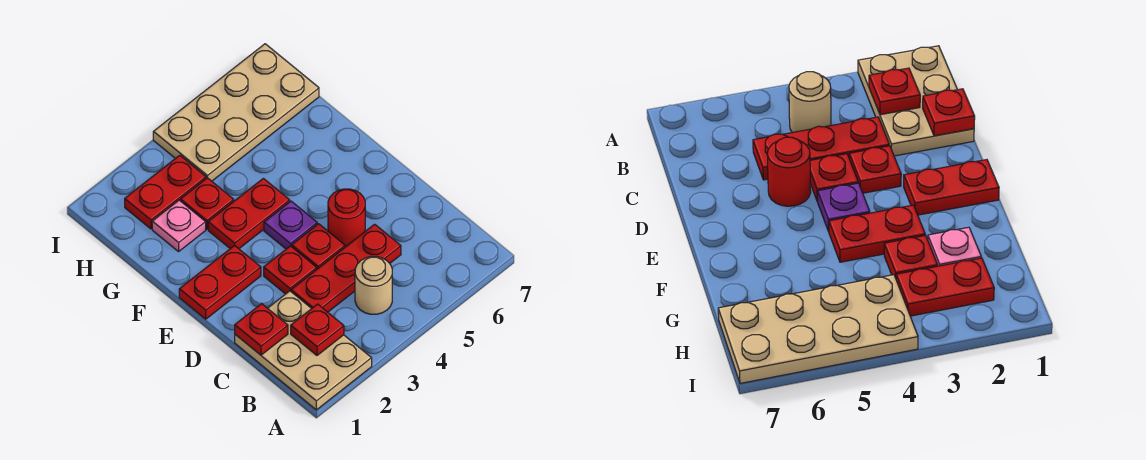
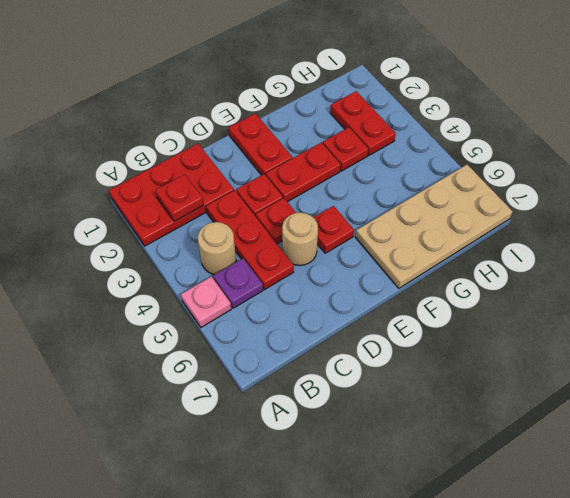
tan 2x3 plate [235,291,372,410] -> red 2x3 plate [109,144,234,246]
red 1x1 plate [235,304,288,355] -> red 1x1 plate moved to [313,206,354,253]
red 1x1 round brick [328,189,365,247] -> tan 1x1 round brick [282,213,318,266]
purple 1x1 plate [264,201,317,249] -> purple 1x1 plate moved to [213,258,263,308]
red 1x2 plate [208,178,290,249] -> red 1x2 plate turned to [266,143,341,202]
pink 1x1 plate [152,200,206,252] -> pink 1x1 plate moved to [181,277,231,327]
tan 2x4 plate [153,44,319,181] -> tan 2x4 plate turned to [356,165,513,288]

